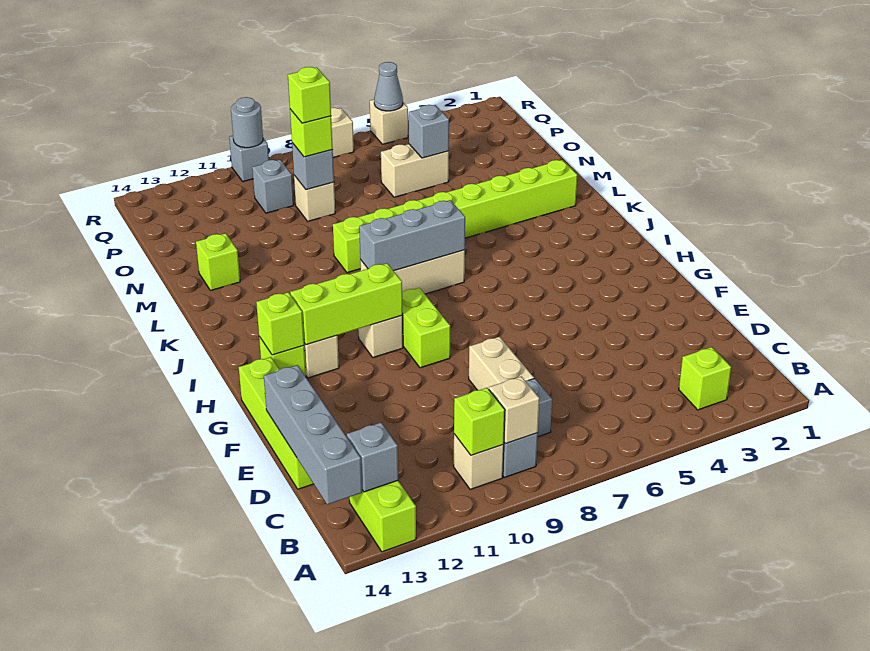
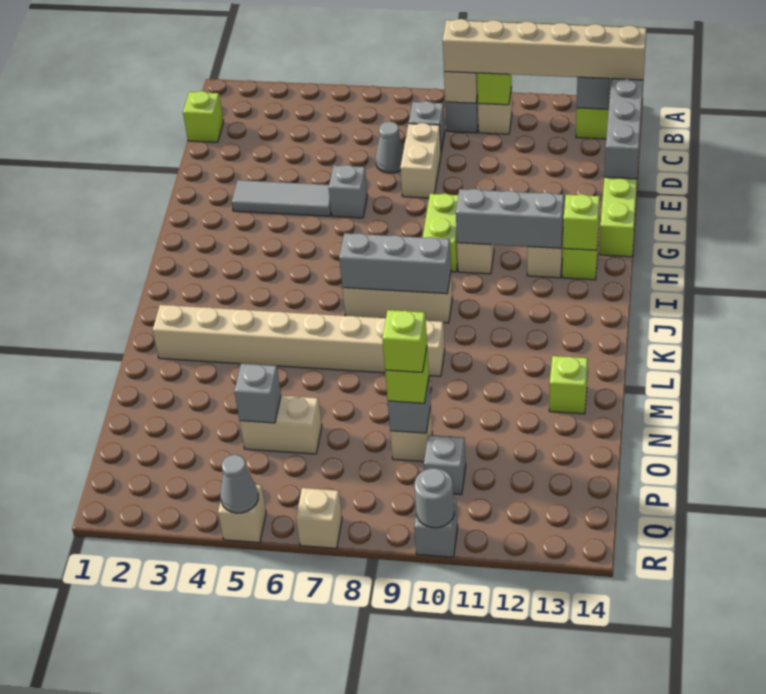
lime 1x1 brick [679,347,731,410] -> lime 1x1 brick moved to [183,91,223,142]
none -> tan 1x6 brick [443,19,647,80]
none -> grey 1x1 cone [376,121,404,173]
none -> grey 1x3 tile [232,180,331,216]
none -> grey 1x1 brick [329,165,368,218]
lime 1x3 brick [290,263,403,345] -> grey 1x3 brick [456,189,564,248]
lime 1x8 brick [333,160,577,273] -> tan 1x8 brick [153,305,445,376]

